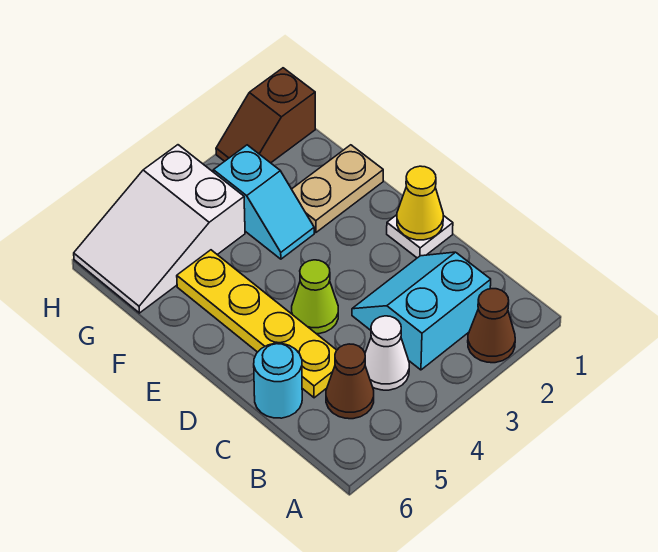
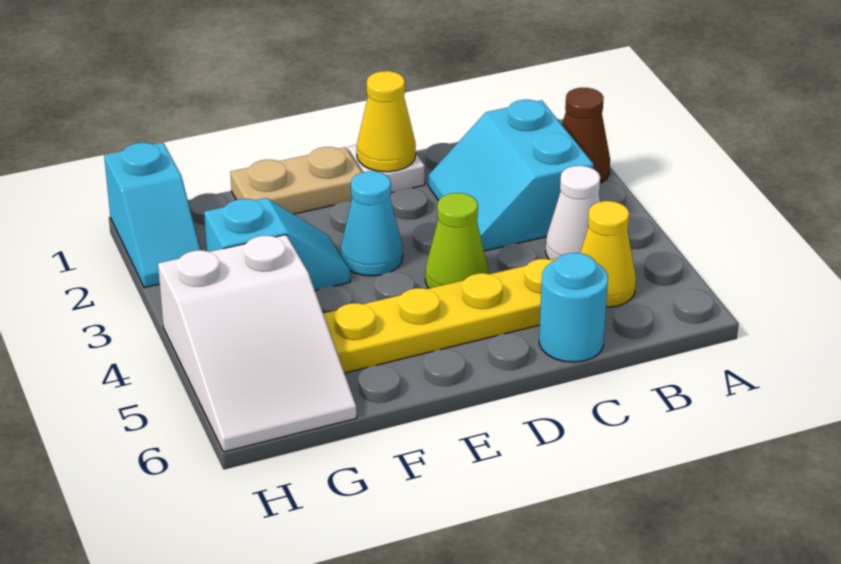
brown 1x1 cone [326,344,374,419] -> yellow 1x1 cone [580,201,636,307]
none -> cyan 1x1 cone [341,171,403,276]
tan 1x2 plate [292,145,383,233] -> tan 1x2 plate turned to [230,147,362,214]
brown 1x2 slope [216,68,315,163] -> cyan 1x2 slope [104,143,200,288]

